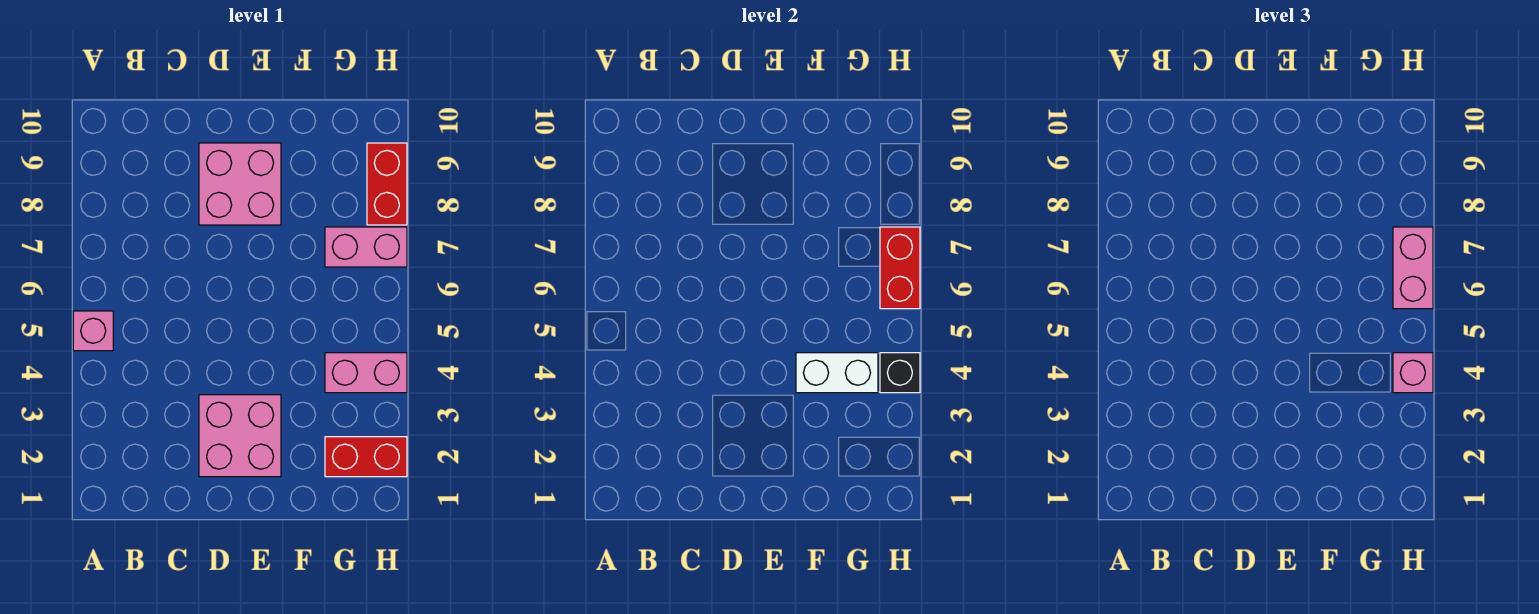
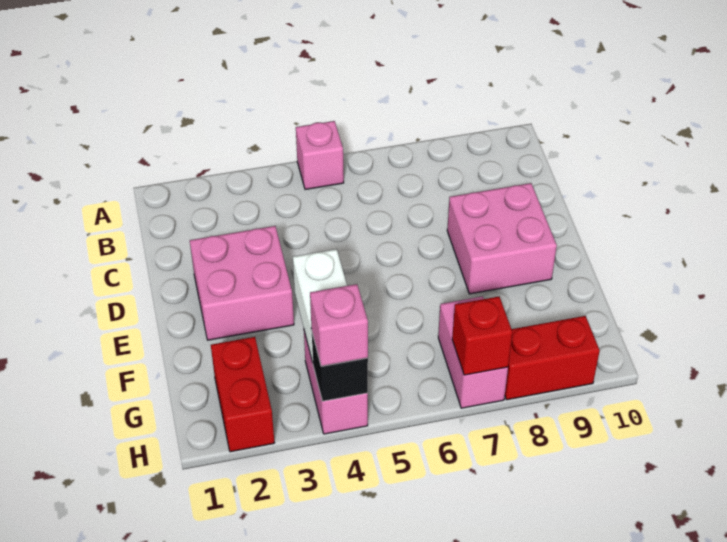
red 1x2 brick [880,227,920,309] -> red 1x1 brick [452,297,512,375]
pink 1x2 brick [1393,227,1433,309] -> none

